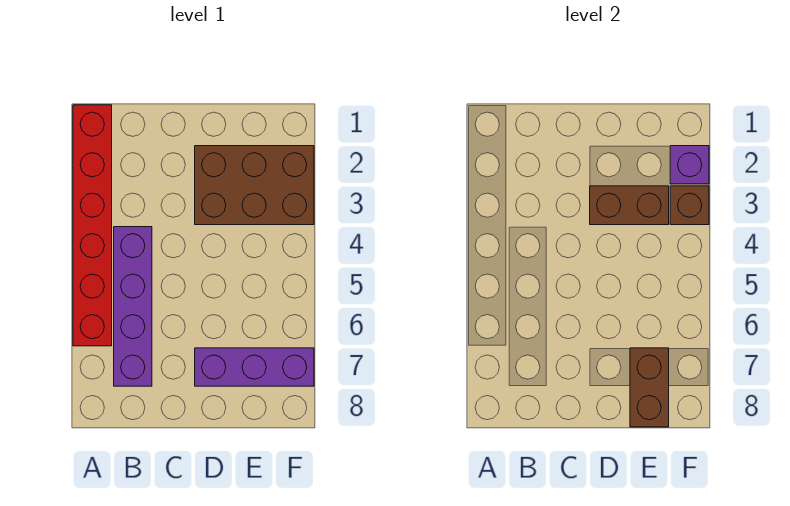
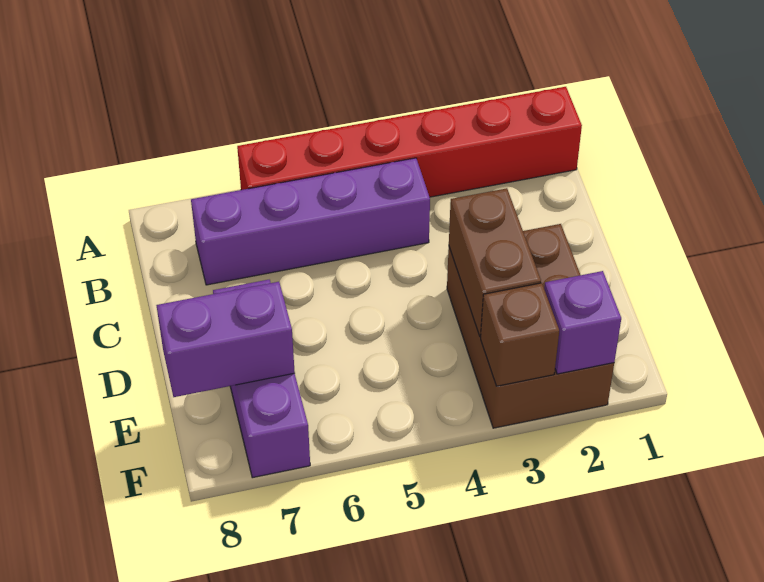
brown 1x2 brick [630,348,669,427] -> purple 1x2 brick [156,282,295,397]

